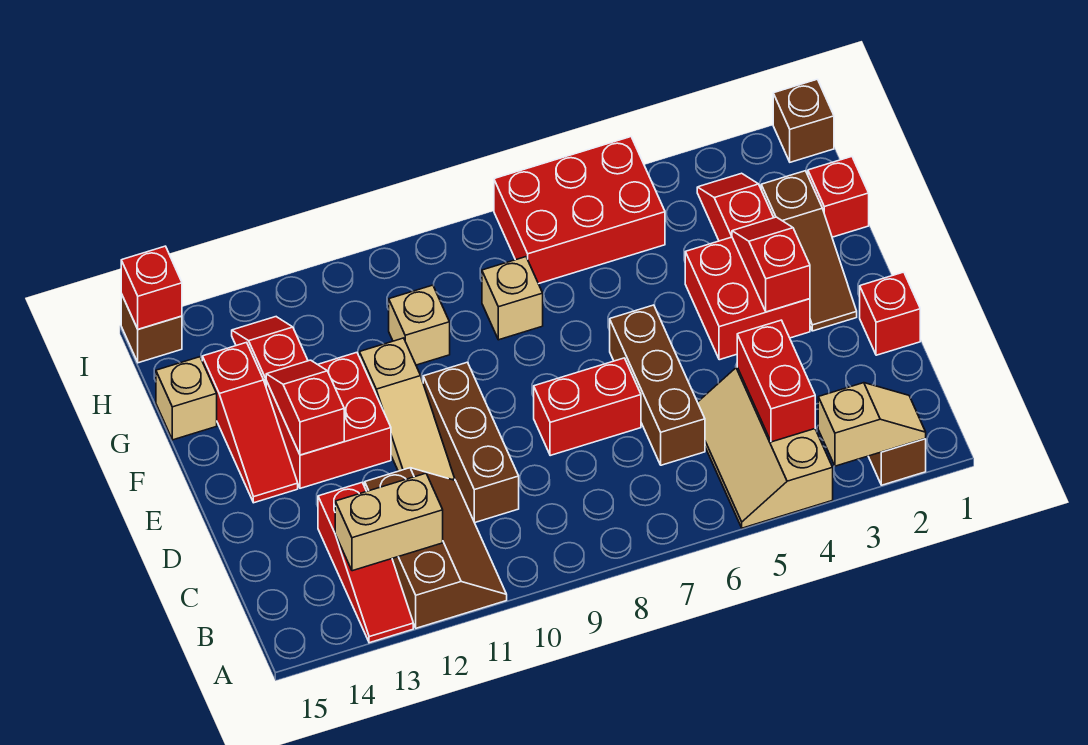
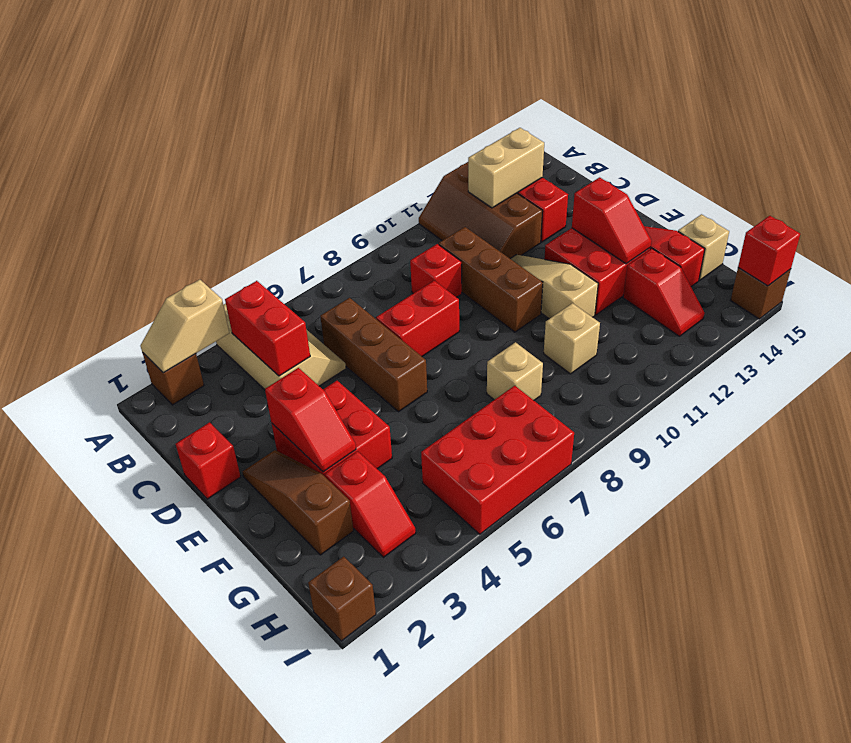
red 1x1 brick [808,157,869,237] -> red 1x1 brick moved to [410,244,462,297]

